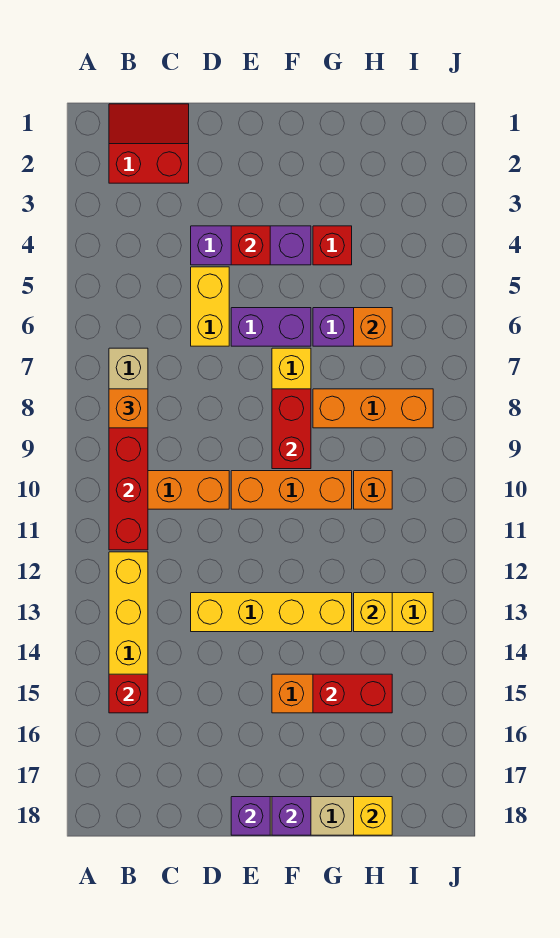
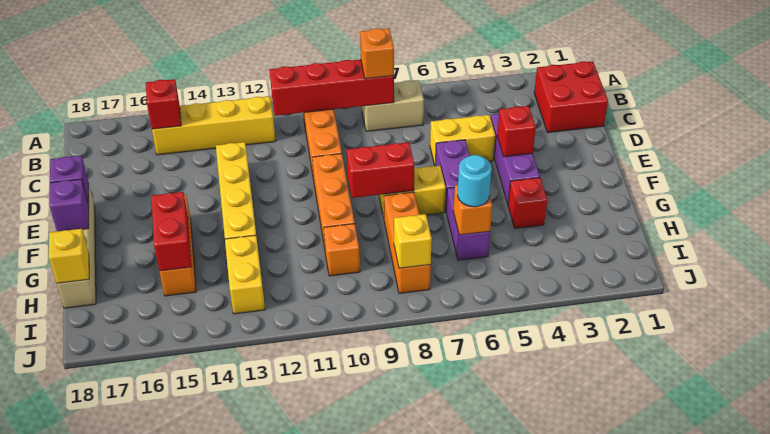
red 2x2 slope [109,104,189,183] -> red 2x2 brick [534,61,608,133]
none -> cyan 1x1 round brick [458,155,492,207]
yellow 1x1 brick [354,593,392,632] -> yellow 1x1 brick moved to [394,214,432,268]

